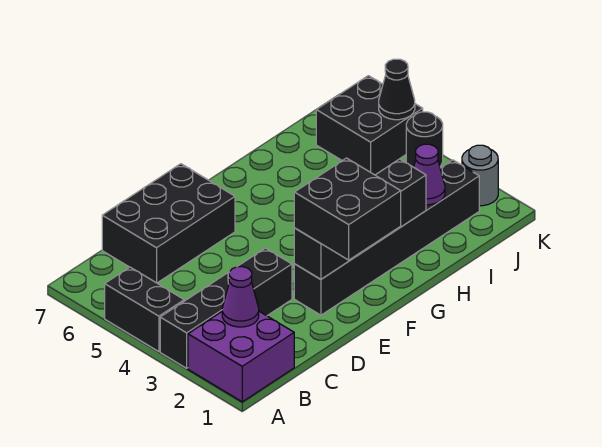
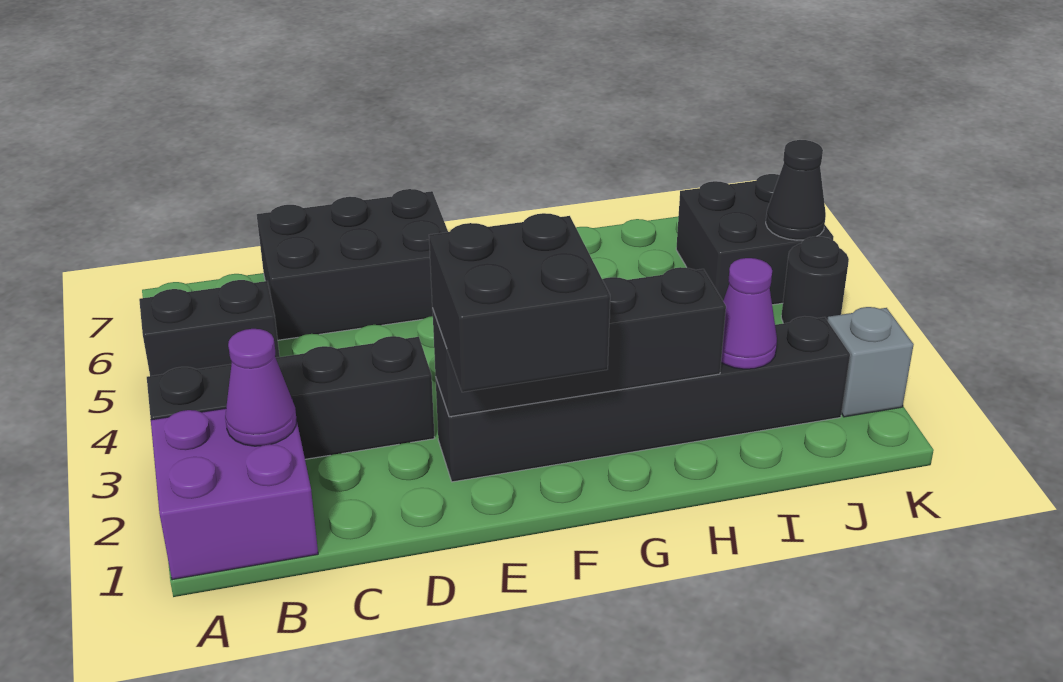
black 1x2 brick [105,267,184,352] -> black 1x2 brick turned to [139,280,280,376]
grey 1x1 round brick [462,145,498,206] -> grey 1x1 brick [827,307,914,417]

